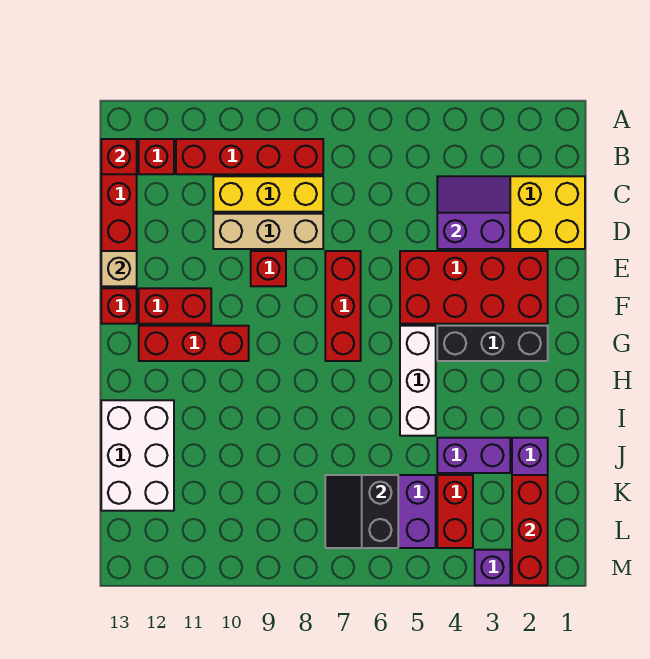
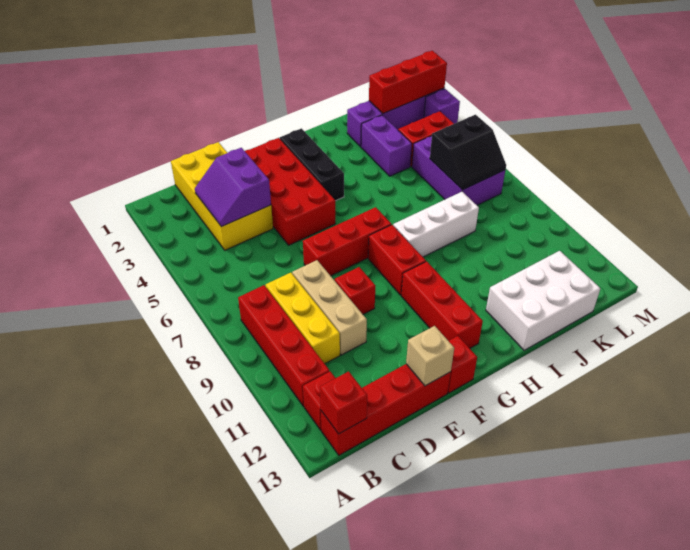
red 1x2 brick [139,288,211,324] -> red 1x2 brick moved to [368,225,426,295]
white 1x3 brick [400,326,436,436] -> white 1x3 brick moved to [393,192,479,257]

